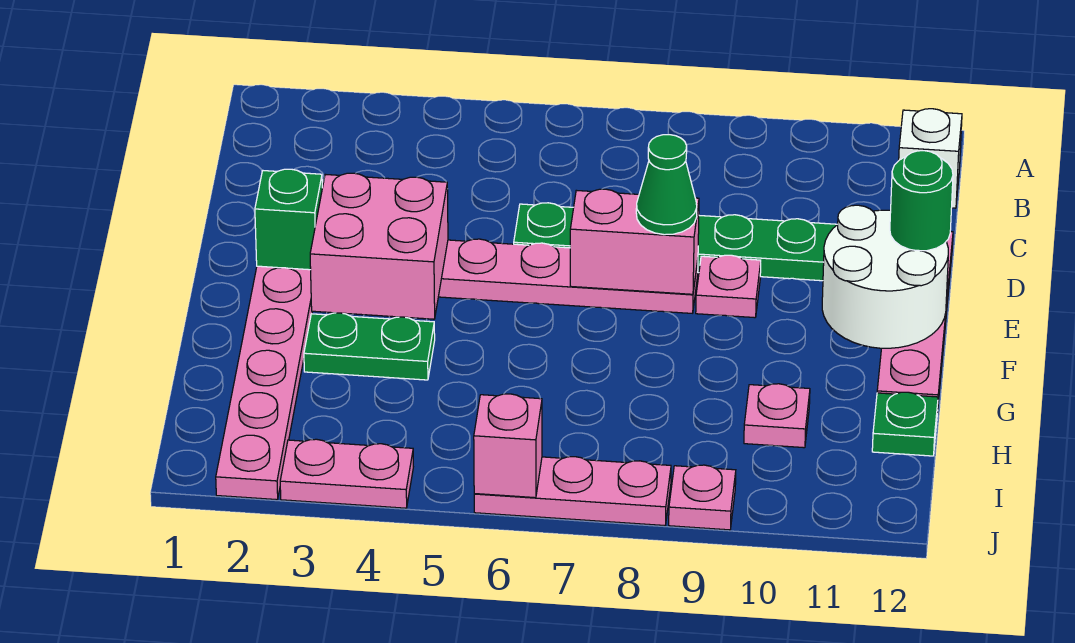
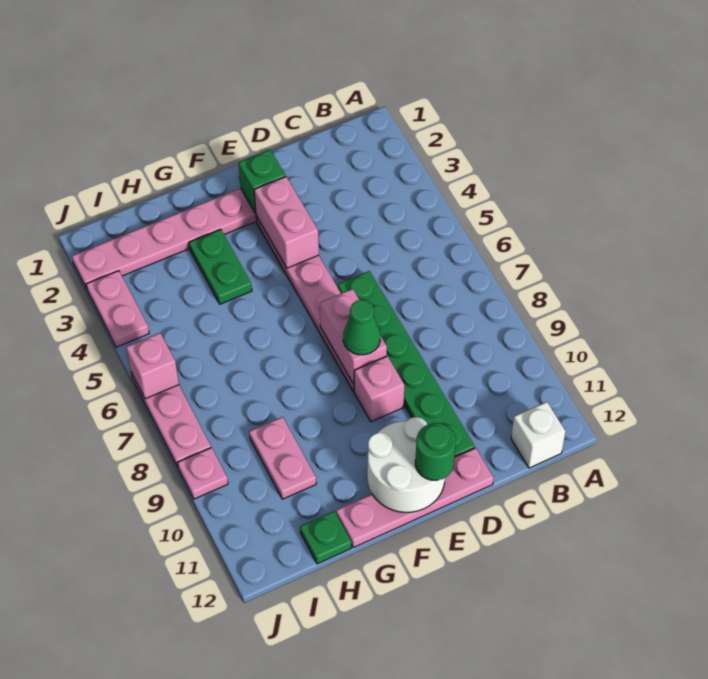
pink 2x2 brick [310,173,448,319] -> pink 1x2 brick [254,177,319,268]
pink 1x1 plate [696,255,761,318] -> pink 1x1 brick [354,356,404,422]
pink 1x1 plate [744,384,810,448] -> pink 1x2 plate [249,417,316,499]

